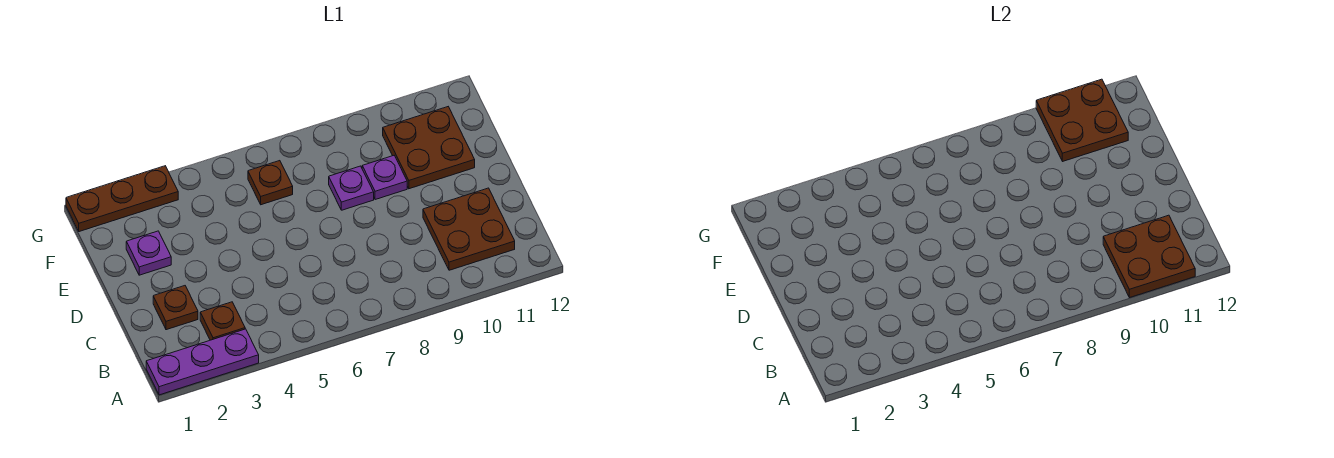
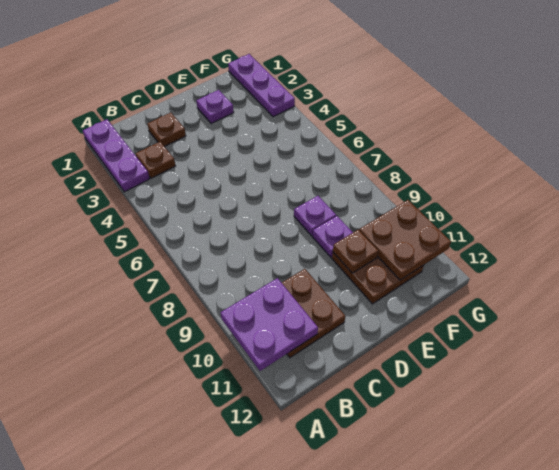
brown 2x2 plate [1103,215,1195,298] -> purple 2x2 plate [221,278,318,371]
brown 1x1 plate [248,161,293,205] -> brown 1x1 plate moved to [333,230,378,273]
brown 1x3 plate [66,166,178,232] -> purple 1x3 plate [228,54,295,117]

